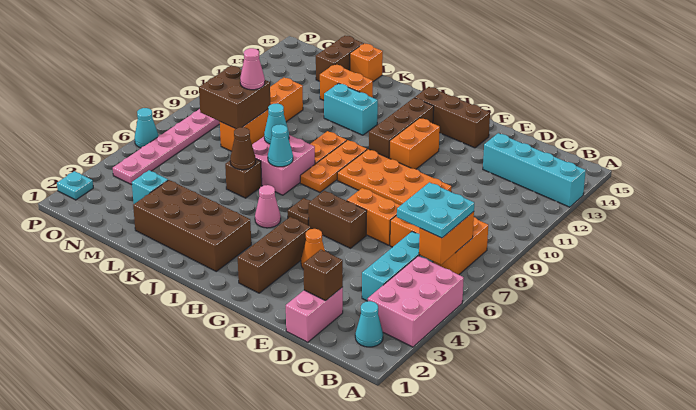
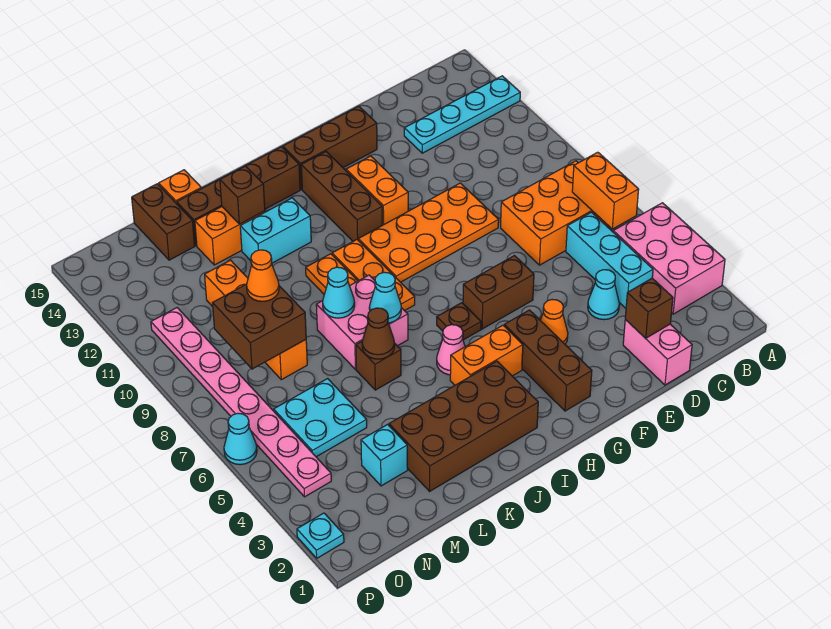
cyan 1x4 brick [483,133,586,207] -> cyan 1x4 plate [404,76,520,153]
cyan 1x1 cone [355,301,383,347] -> cyan 1x1 cone moved to [588,270,619,320]
cyan 2x2 plate [397,182,474,238] -> cyan 2x2 plate moved to [274,379,367,457]
orange 1x2 brick [347,188,401,245] -> orange 1x2 brick moved to [450,325,523,385]
none -> brown 1x4 brick [177,147,300,246]
none -> brown 1x1 brick [220,166,265,224]
pink 1x1 cone [240,48,265,90] -> orange 1x1 cone [247,250,279,301]

